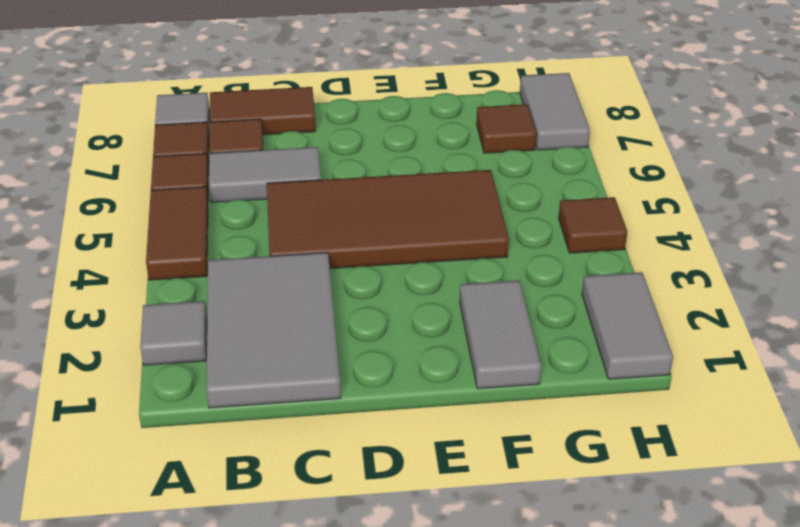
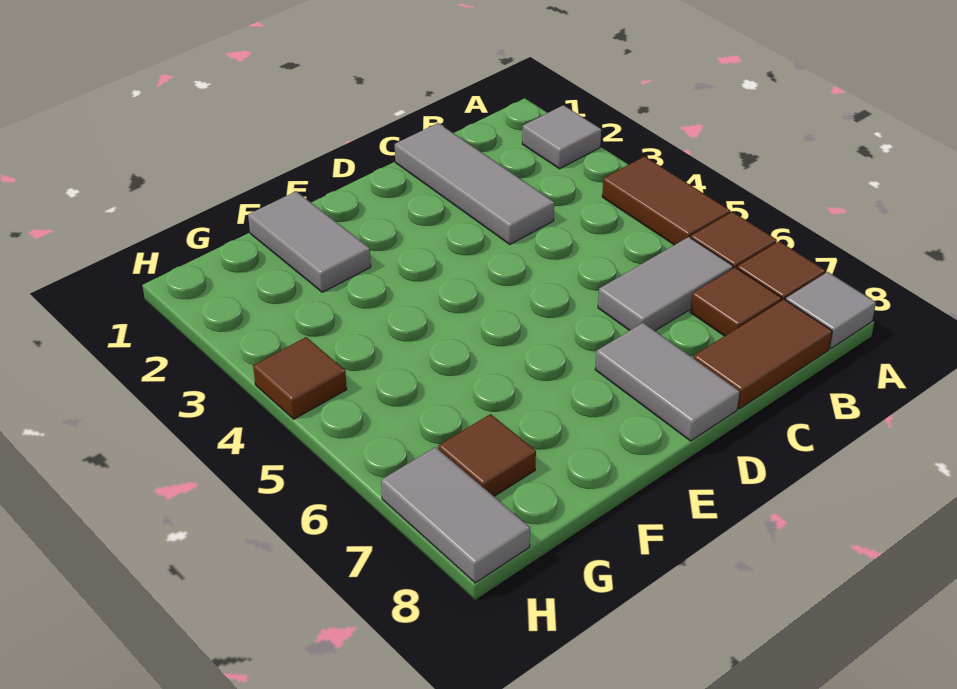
grey 2x3 tile [206,252,341,408] -> grey 1x3 tile [395,123,554,244]
brown 2x4 tile [267,170,509,269] -> none
grey 1x2 tile [582,272,673,379] -> grey 1x2 tile moved to [595,323,740,441]

